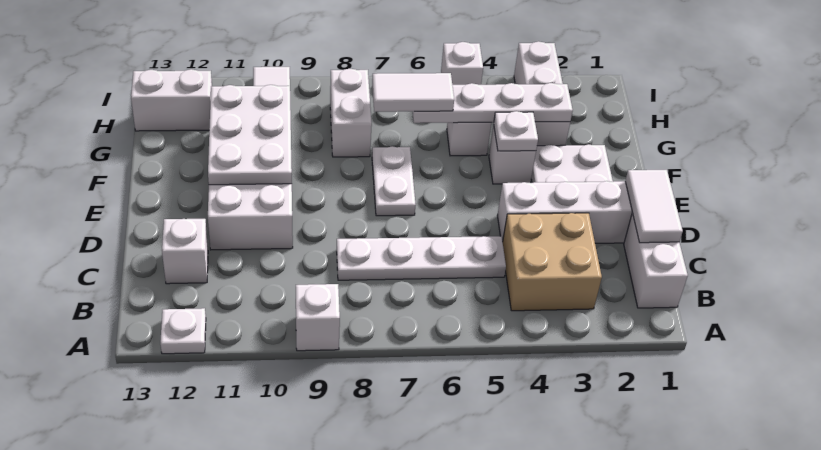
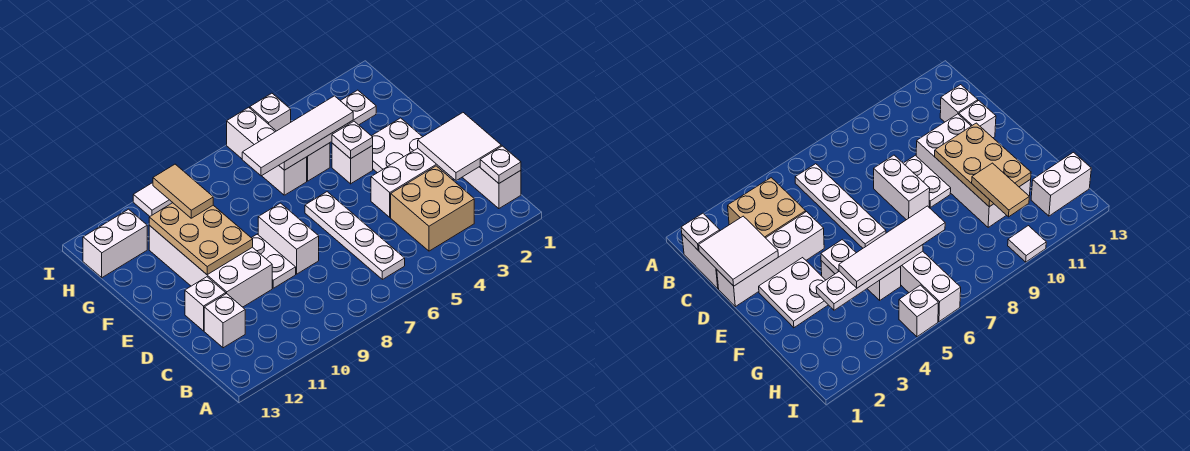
white 1x1 brick [296,284,340,351] -> white 1x1 brick moved to [185,277,226,331]
white 1x1 plate [160,308,206,354] -> white 1x1 plate moved to [480,146,521,183]
white 1x2 tile [625,170,683,243] -> white 2x2 tile [418,113,501,181]
white 1x4 plate [337,236,506,280] -> white 1x4 plate turned to [305,192,405,279]
white 1x2 plate [372,146,416,216] -> white 1x2 plate moved to [252,234,296,288]
white 2x3 plate [208,85,292,185] -> tan 2x3 plate [149,203,253,275]
white 1x3 brick [514,41,570,146] -> white 1x3 brick moved to [227,107,307,195]
white 1x2 tile [372,73,454,112] -> white 1x4 tile [242,96,353,176]
white 1x2 brick [330,69,372,157] -> white 1x2 brick moved to [258,203,319,274]
none -> tan 1x2 tile [153,164,213,218]

